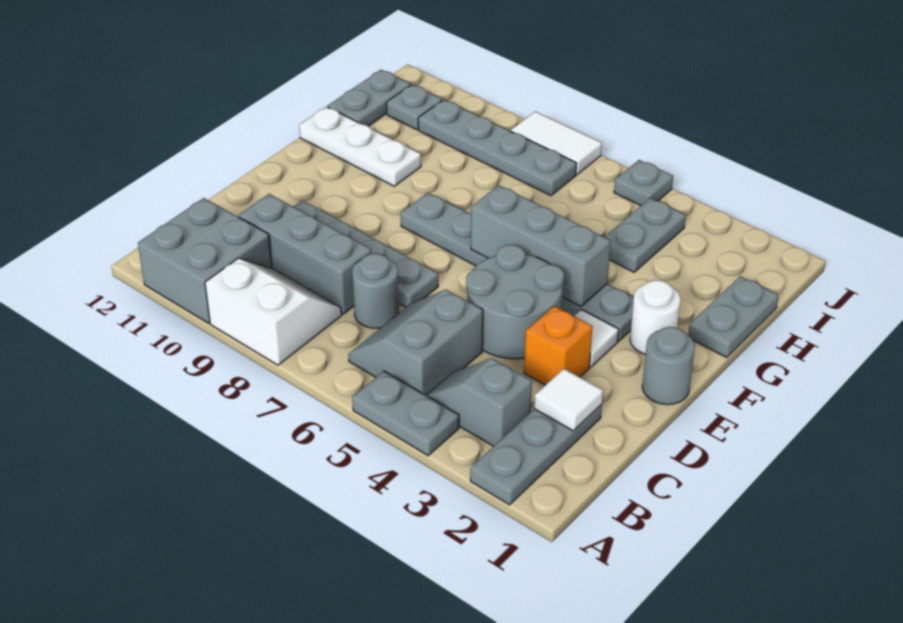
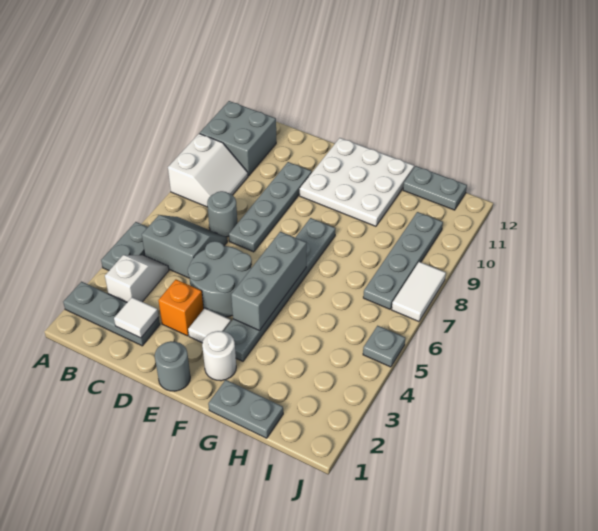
grey 1x2 slope [426,358,532,446] -> white 1x2 slope [105,255,169,302]
grey 1x3 brick [238,194,371,314] -> none
white 1x3 plate [299,107,421,186] -> white 3x3 plate [300,138,414,226]
grey 1x2 plate [605,198,686,272] -> none
grey 1x1 plate [386,85,442,130] -> none

